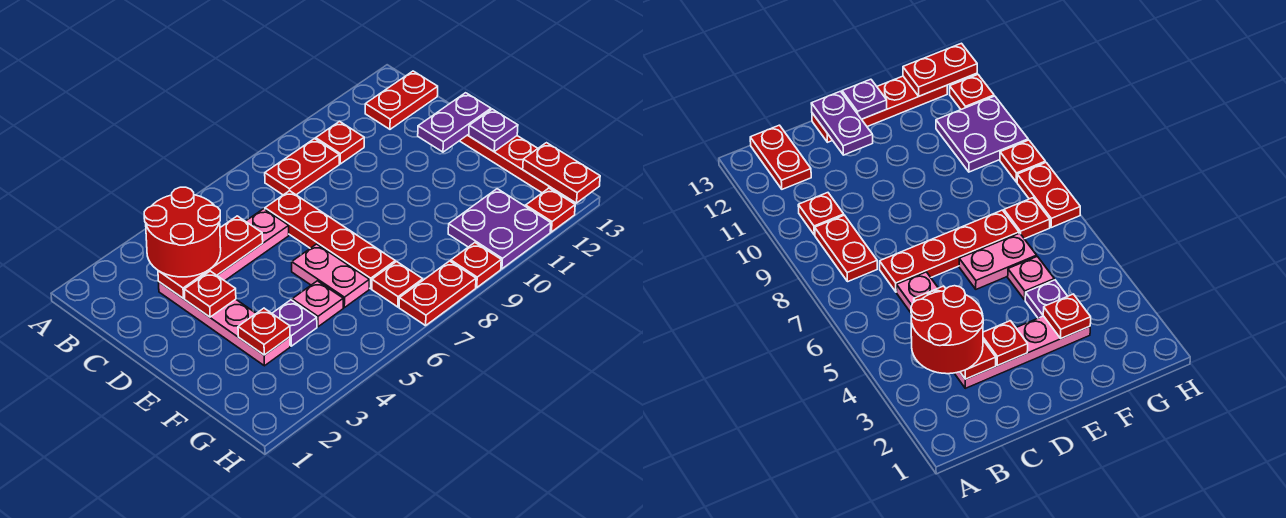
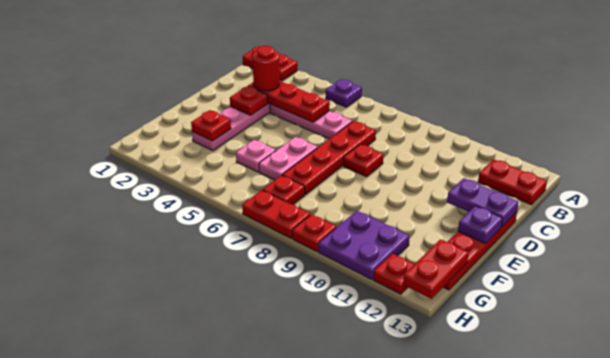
red 2x2 round brick [144,187,221,277] -> red 1x1 round brick [253,46,280,91]
red 1x2 plate [265,139,339,195] -> red 1x2 plate moved to [243,46,298,81]
red 1x1 plate [316,122,364,164] -> red 1x1 plate moved to [343,144,384,177]
purple 1x1 plate [272,300,317,346] -> purple 1x1 plate moved to [326,79,362,107]

